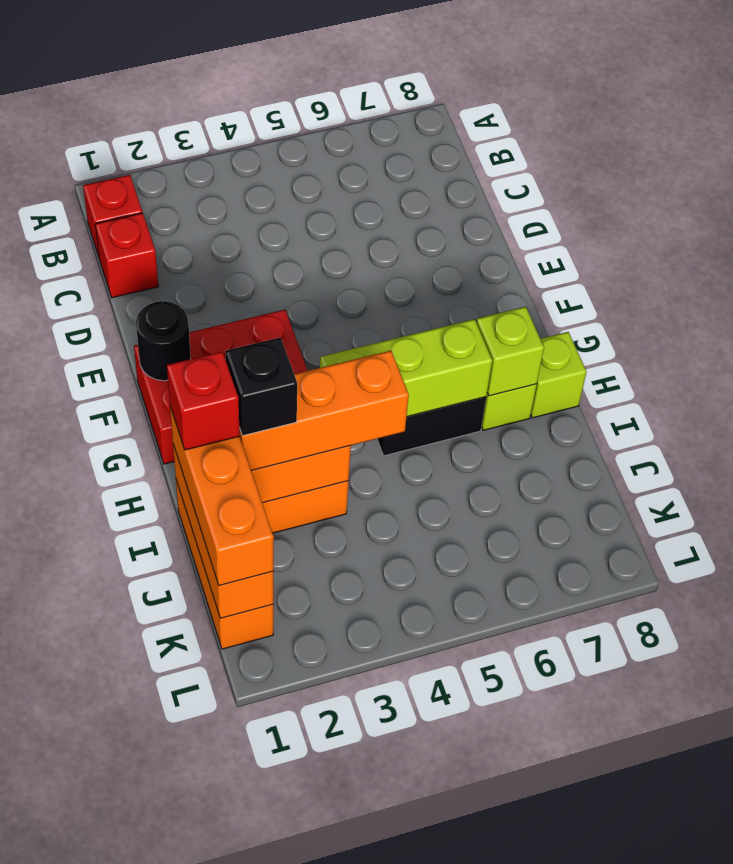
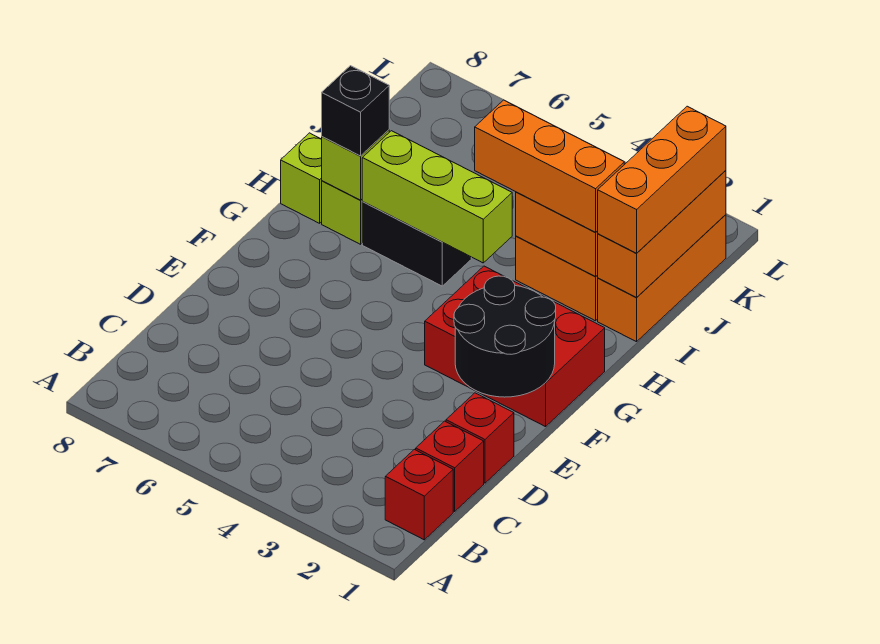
black 1x1 round brick [136,301,191,381] -> black 2x2 round brick [454,276,556,397]
red 1x1 brick [167,352,240,450] -> red 1x1 brick moved to [446,393,514,483]
black 1x1 brick [225,337,297,436] -> black 1x1 brick moved to [322,66,389,156]

